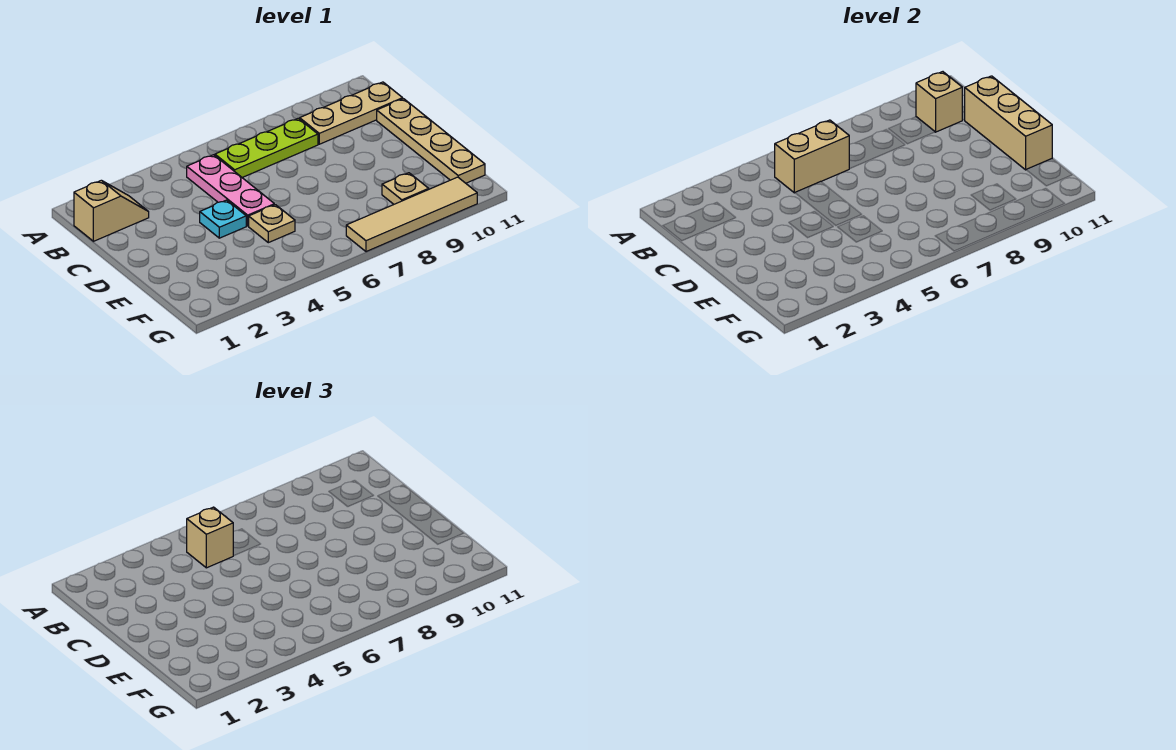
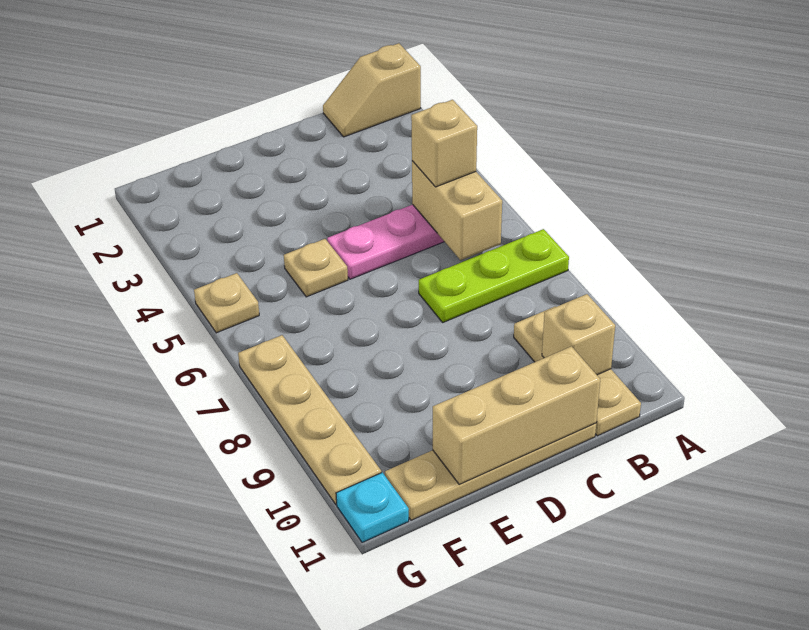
tan 1x2 slope [74,180,149,241] -> tan 1x2 slope turned to [323,43,421,137]
lime 1x3 plate [215,118,318,177] -> lime 1x3 plate turned to [419,229,569,322]
cyan 1x1 plate [200,200,246,238] -> cyan 1x1 plate moved to [336,472,409,543]
tan 1x1 plate [382,173,429,204] -> tan 1x1 plate moved to [194,273,259,333]
tan 1x4 tile [346,177,477,252] -> tan 1x4 plate [238,335,381,504]

